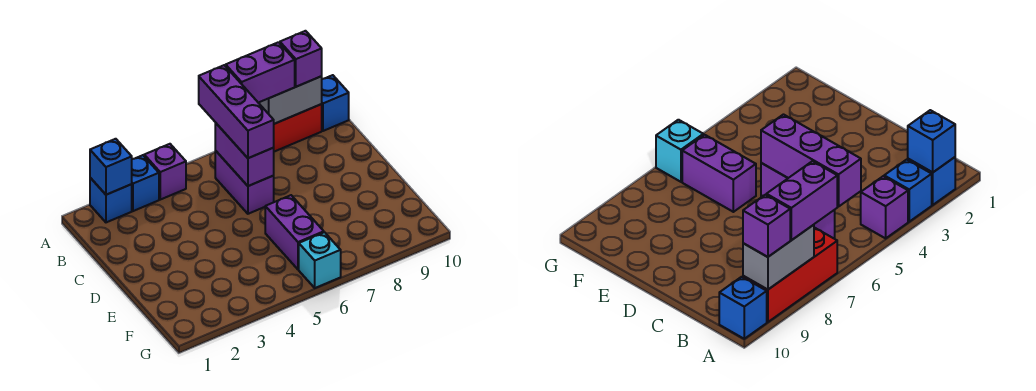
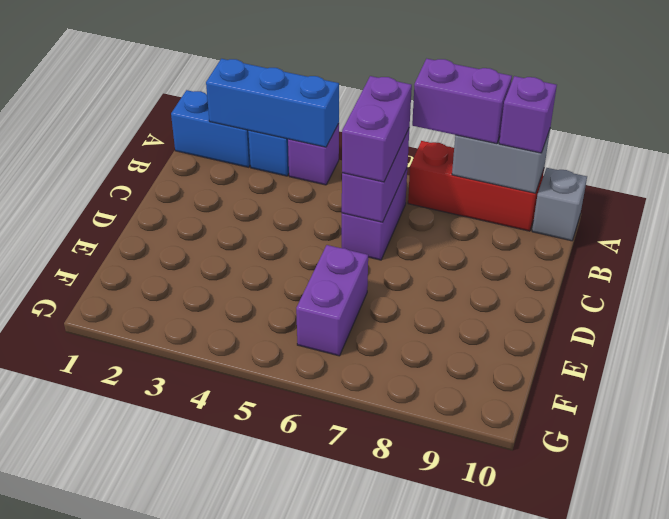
blue 1x1 brick [90,178,132,222] -> blue 1x2 brick [171,90,250,167]
blue 1x1 brick [90,139,132,195] -> blue 1x3 brick [206,59,339,147]
purple 1x3 brick [199,65,274,158] -> purple 1x2 brick [342,76,412,182]
blue 1x1 brick [322,75,349,131] -> grey 1x1 brick [532,168,587,241]
cyan 1x1 brick [299,232,341,288] -> none

